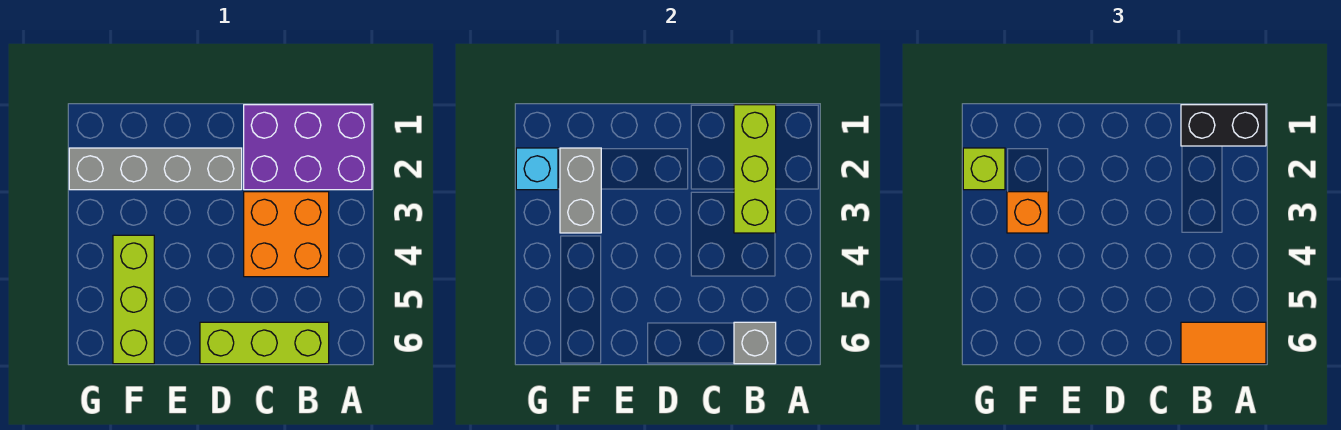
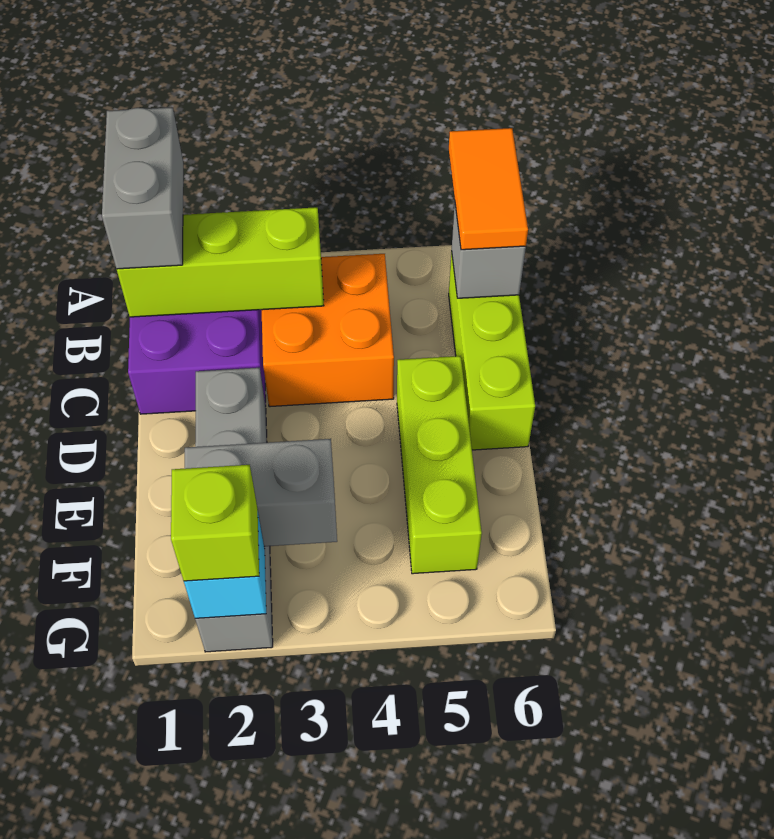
black 1x2 brick [1181,105,1266,146] -> grey 1x2 brick [102,107,183,269]
orange 1x1 brick [1007,192,1048,233] -> none
lime 1x3 brick [113,235,154,364] -> lime 1x3 brick turned to [397,356,482,574]

